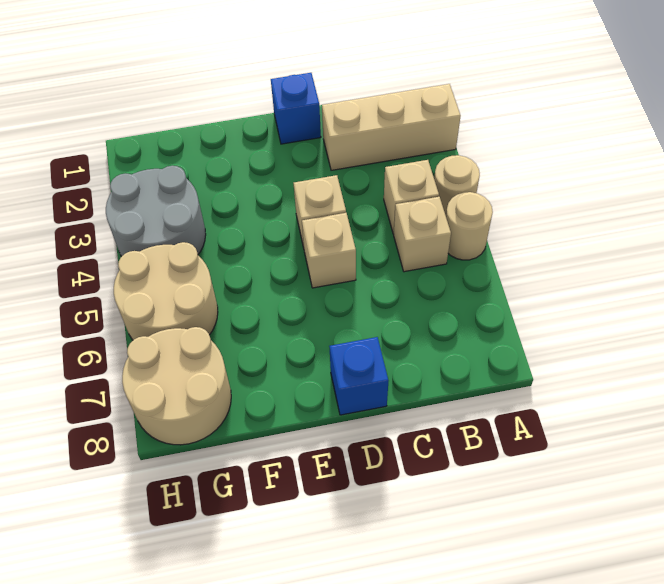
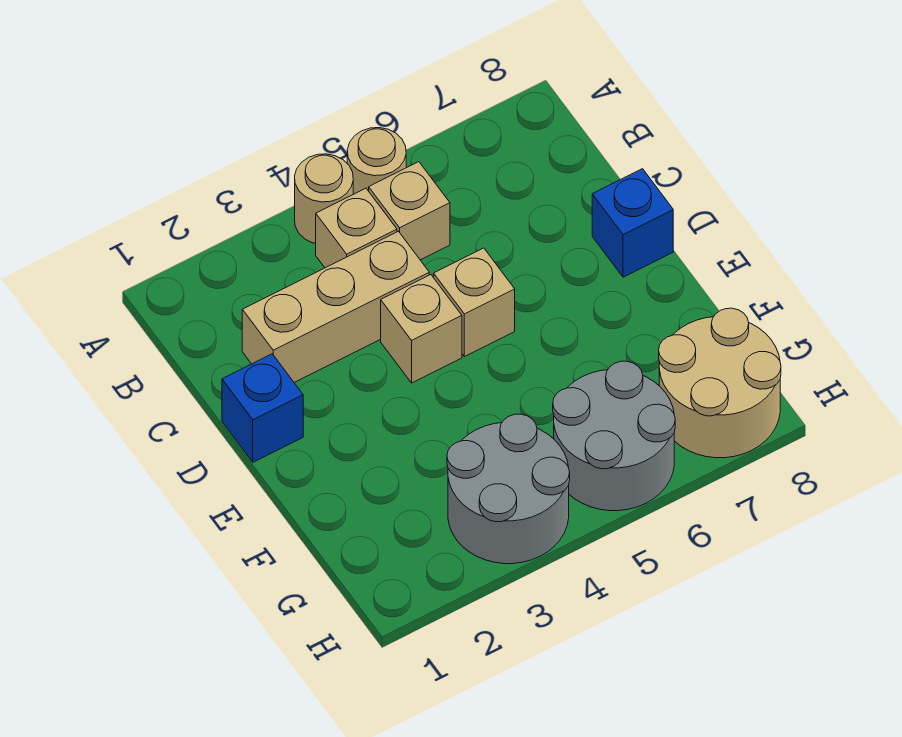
tan 1x3 brick [322,84,460,170] -> tan 1x3 brick turned to [242,231,429,382]
tan 2x2 round brick [114,242,218,340] -> grey 2x2 round brick [553,361,675,511]

